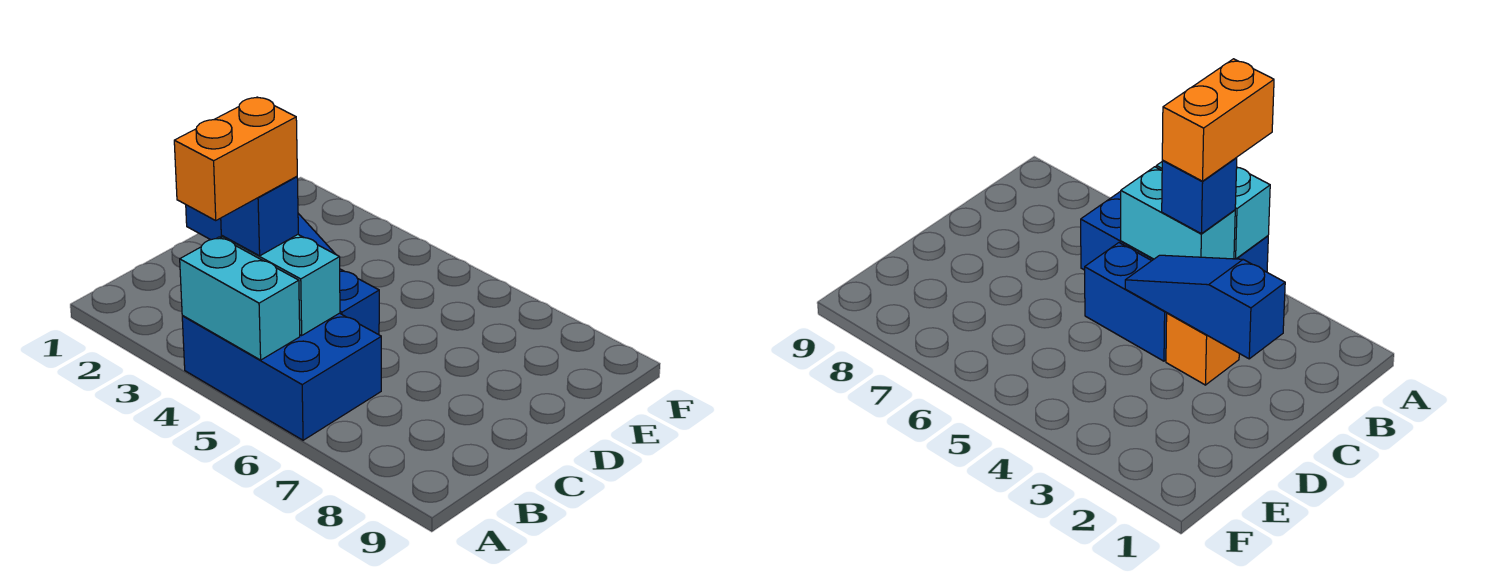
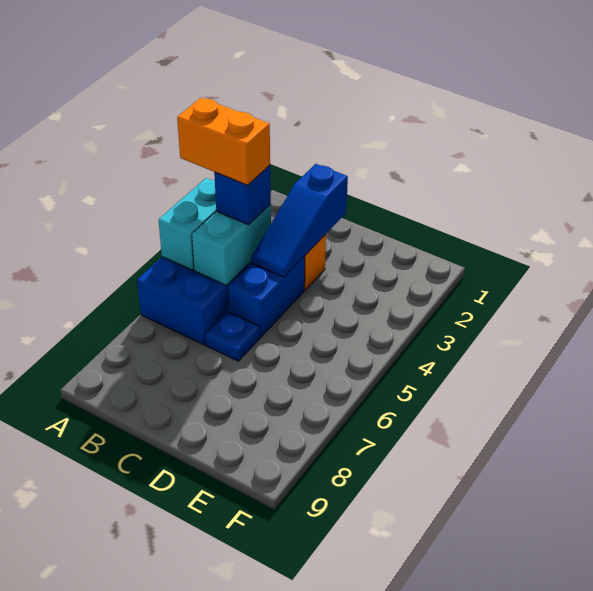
none -> blue 1x1 plate [205,312,261,361]

